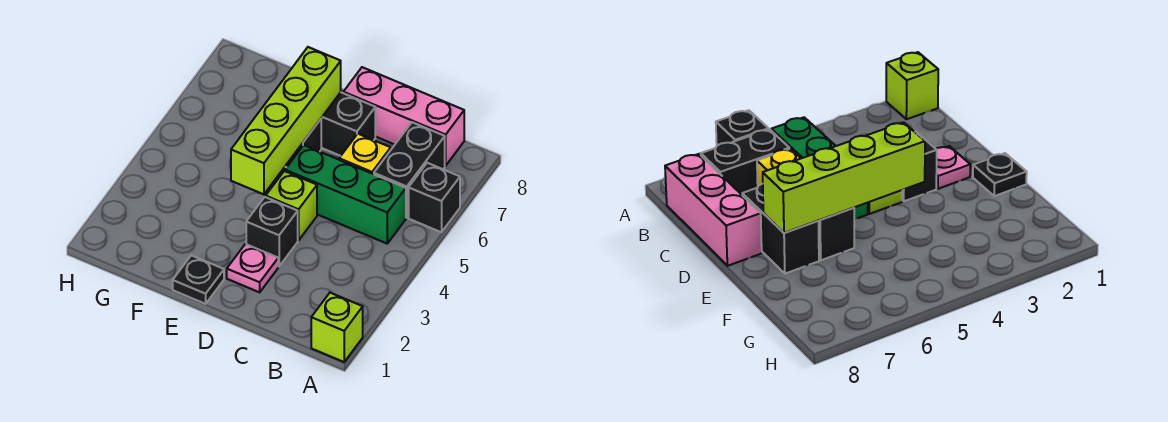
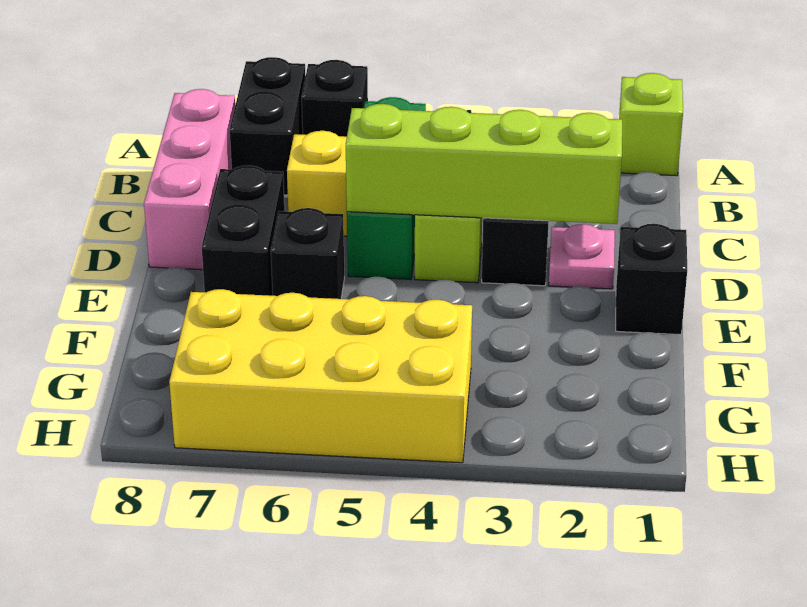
black 1x2 brick [374,122,445,218] -> black 1x2 brick turned to [230,57,306,195]
black 1x1 plate [173,255,224,304] -> black 1x1 brick [616,224,687,335]
lime 1x4 brick [231,47,341,194] -> lime 1x4 brick moved to [346,104,622,224]
none -> yellow 2x4 brick [169,289,472,463]

